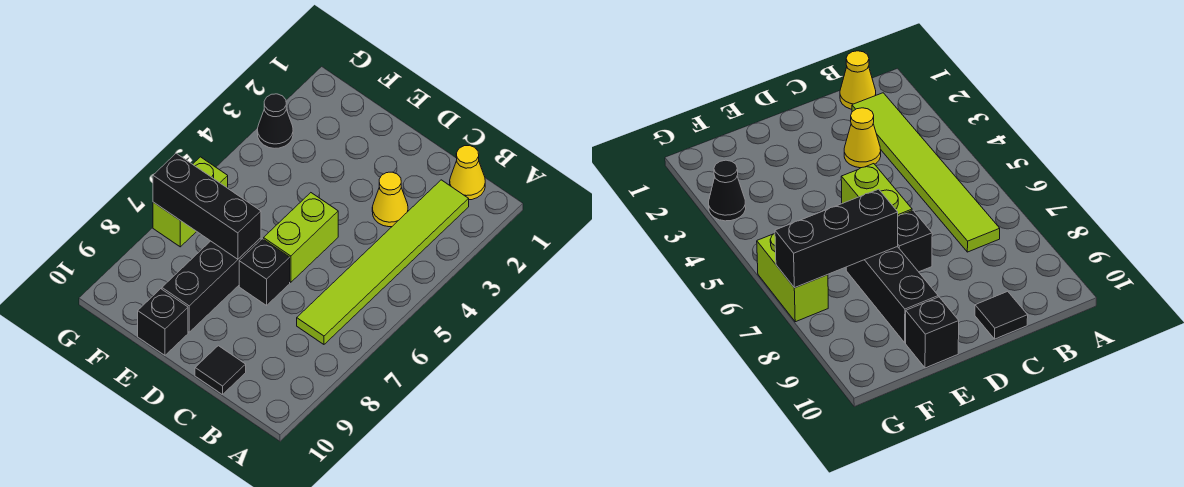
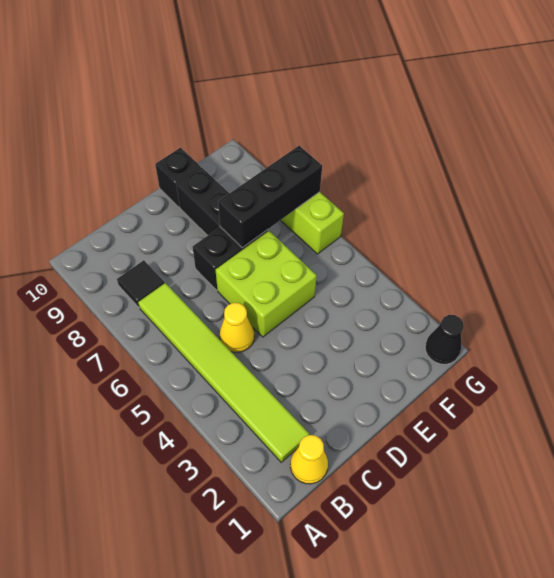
yellow 1x1 cone [372,172,408,227] -> yellow 1x1 cone moved to [220,303,254,352]
black 1x1 tile [195,346,246,395] -> black 1x1 tile moved to [117,260,165,307]
lime 1x2 brick [264,193,338,282] -> lime 2x2 brick [216,231,317,337]
black 1x1 cone [257,94,293,148] -> black 1x1 cone moved to [425,315,464,364]

